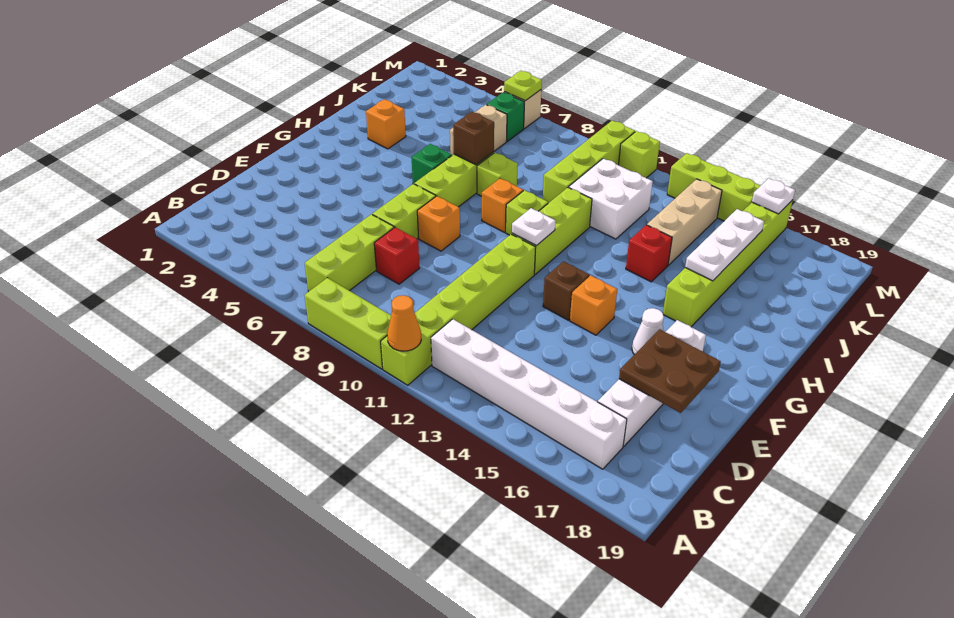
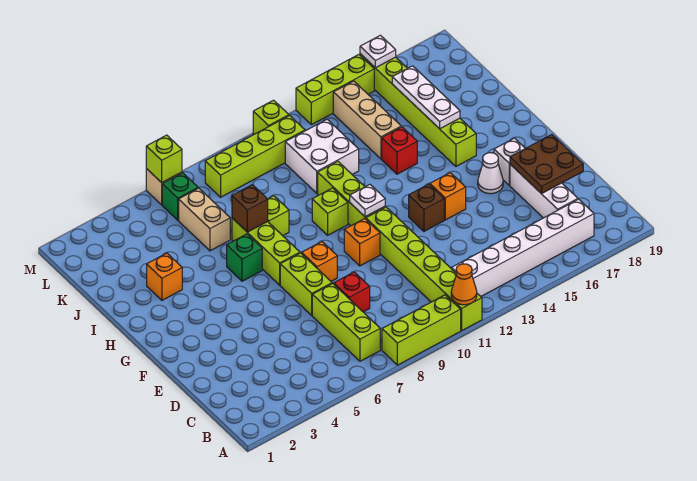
orange 1x1 brick [482,178,523,232] -> orange 1x1 brick moved to [344,219,380,266]
lime 1x4 brick [543,121,635,203] -> lime 1x4 brick turned to [205,116,305,197]
lime 1x1 plate [504,71,542,101] -> lime 1x1 brick [146,135,182,183]

